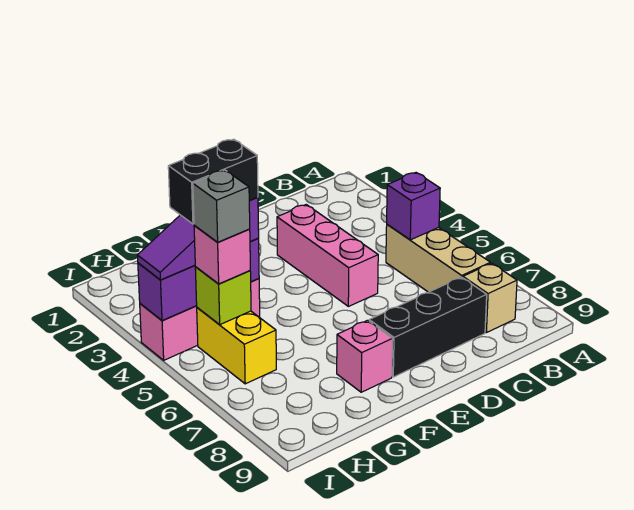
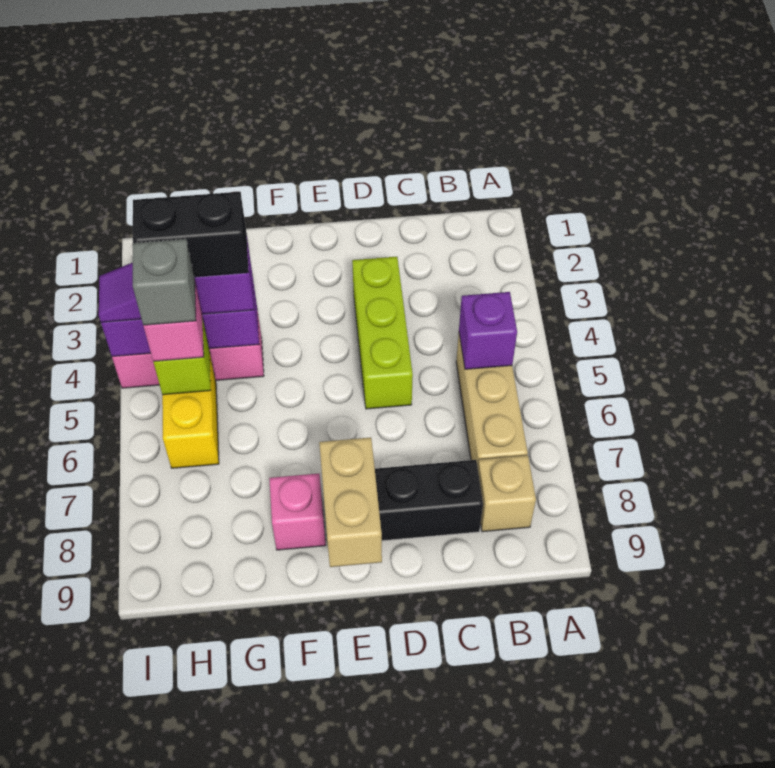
pink 1x3 brick [277,205,378,306] -> lime 1x3 brick [352,257,413,409]
none -> tan 1x2 brick [319,437,382,567]

